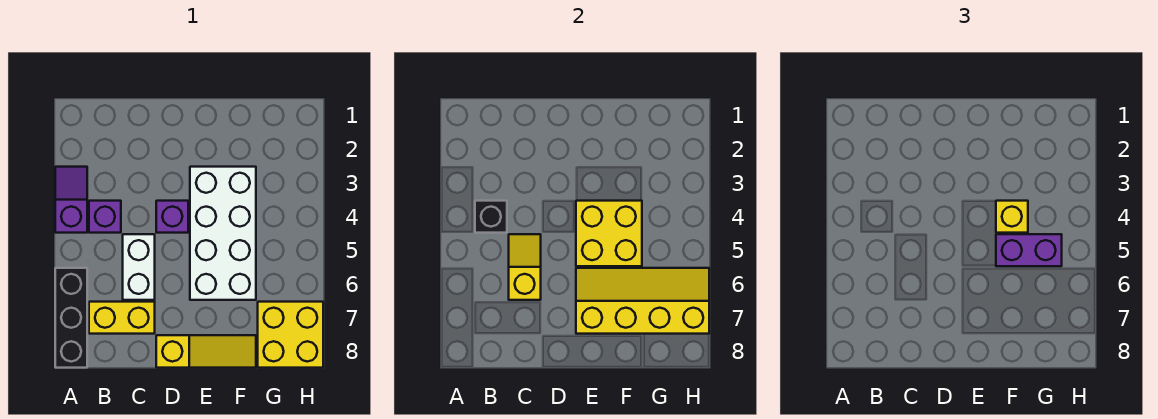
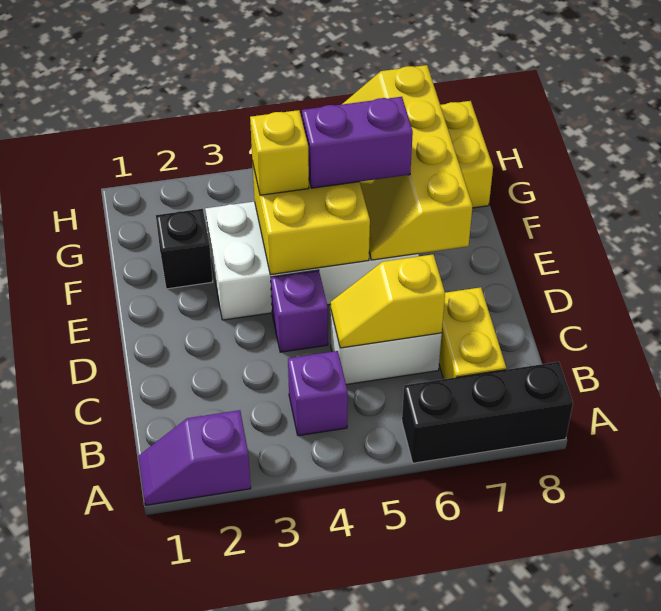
purple 1x2 slope [55,167,87,233] -> purple 1x2 slope moved to [138,410,251,505]
black 1x1 brick [475,201,507,233] -> black 1x1 brick moved to [156,209,213,289]
yellow 1x3 slope [156,335,256,368] -> none
purple 1x2 brick [996,234,1062,266] -> purple 1x2 brick turned to [302,97,413,188]

